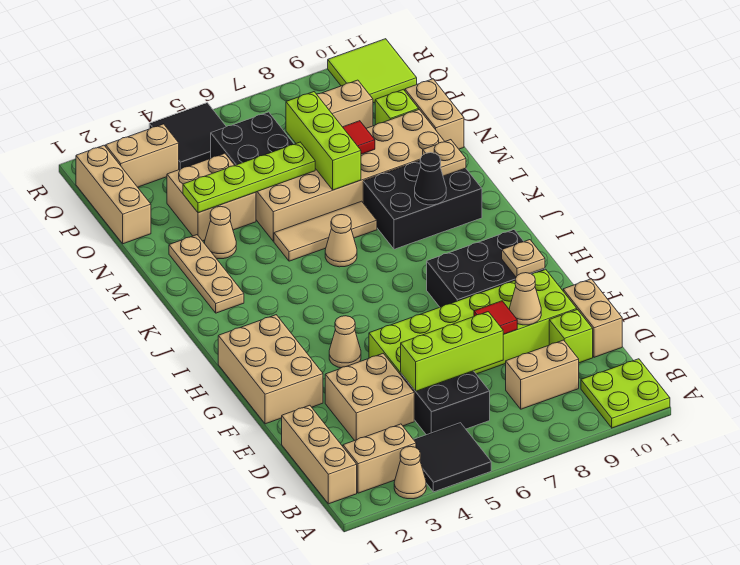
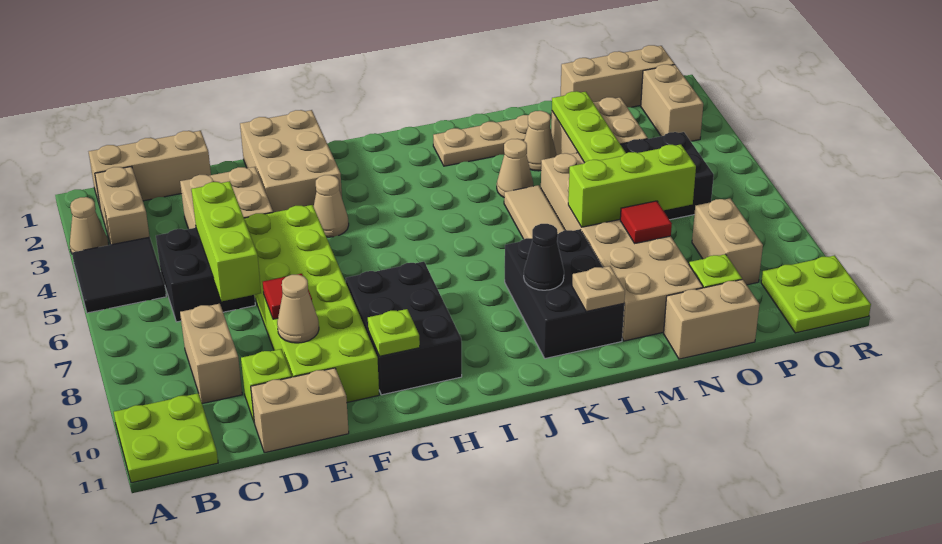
tan 2x3 brick [218,315,323,424] -> tan 2x3 brick turned to [240,110,342,212]
tan 1x1 plate [502,240,545,277] -> lime 1x1 plate [368,309,420,356]
tan 1x1 cone [325,215,357,267] -> tan 1x1 cone moved to [497,139,533,197]
black 2x2 tile [149,103,226,170] -> none
lime 2x2 tile [328,39,417,103] -> lime 2x2 plate [761,255,871,333]

